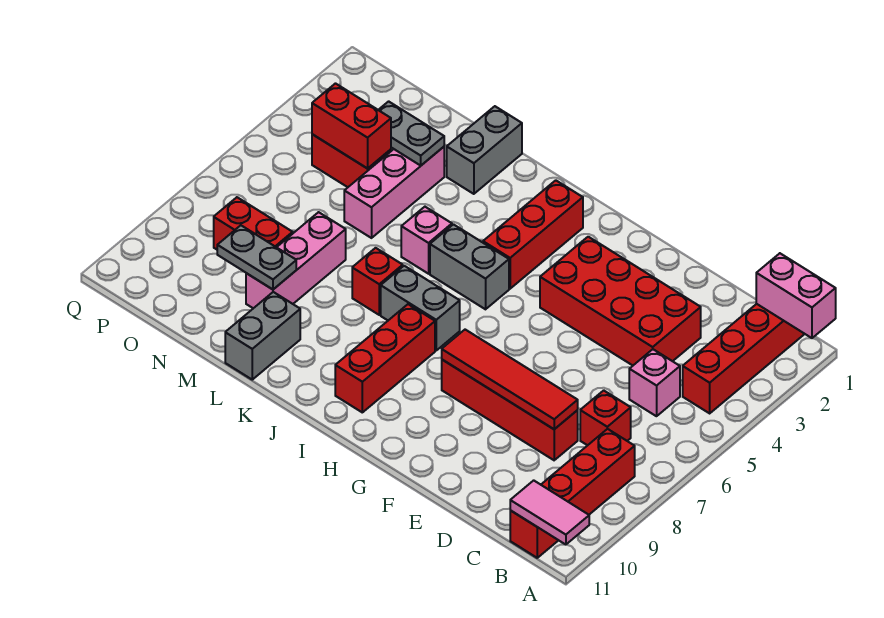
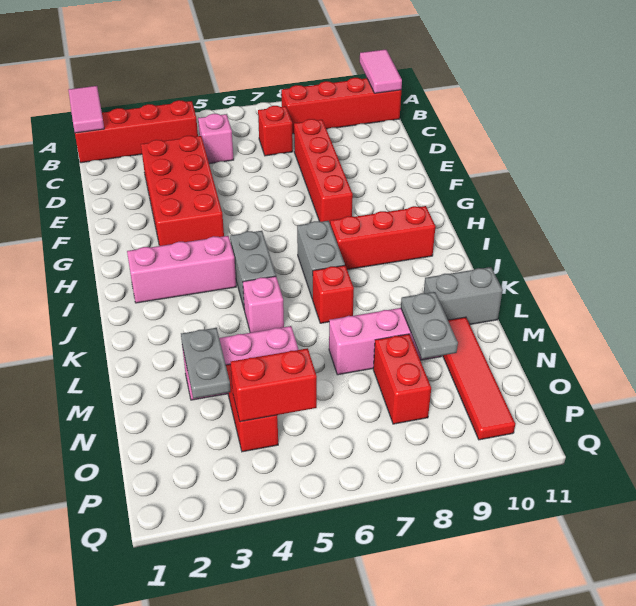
pink 1x2 brick [756,253,836,338] -> pink 1x2 tile [68,86,104,133]
red 1x4 tile [442,330,578,429] -> red 1x4 tile moved to [443,317,515,440]
red 1x3 brick [483,180,583,289] -> pink 1x3 brick [127,236,236,303]
grey 1x2 brick [447,106,522,194] -> none
red 1x2 brick [312,84,391,169] -> red 1x2 brick turned to [231,348,317,422]

